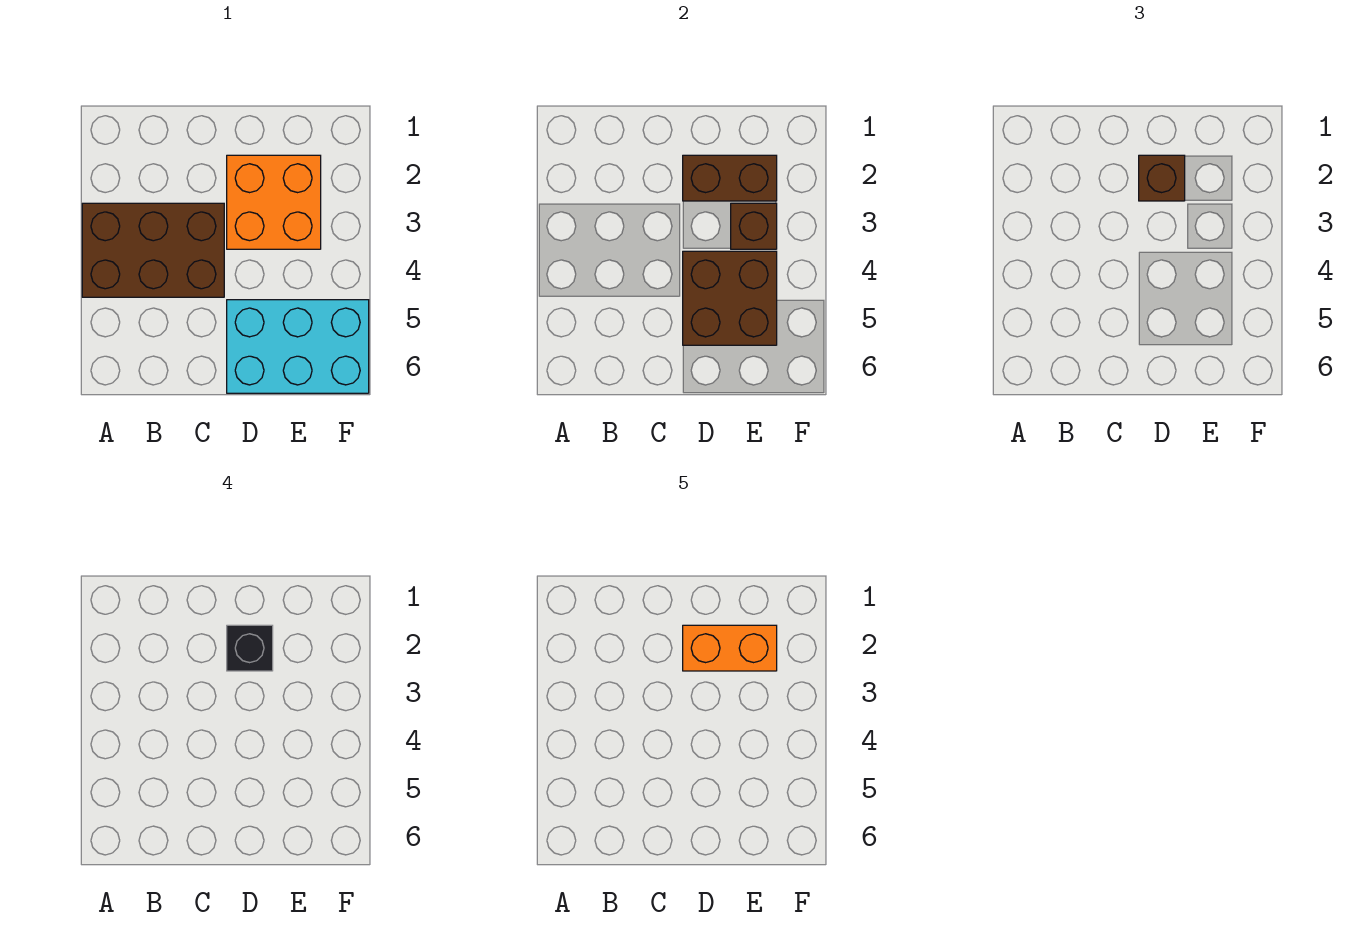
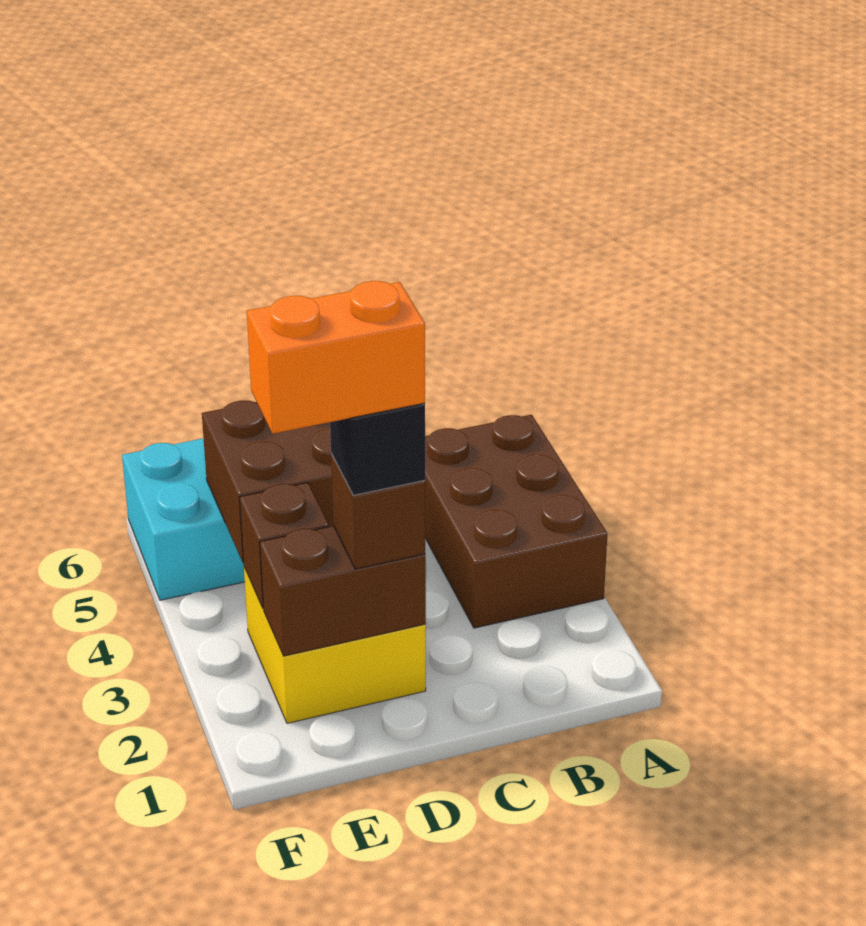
brown 2x3 brick [82,203,224,297] -> brown 2x3 brick turned to [425,415,607,628]
orange 2x2 brick [227,155,321,249] -> yellow 2x2 brick [244,567,426,723]

